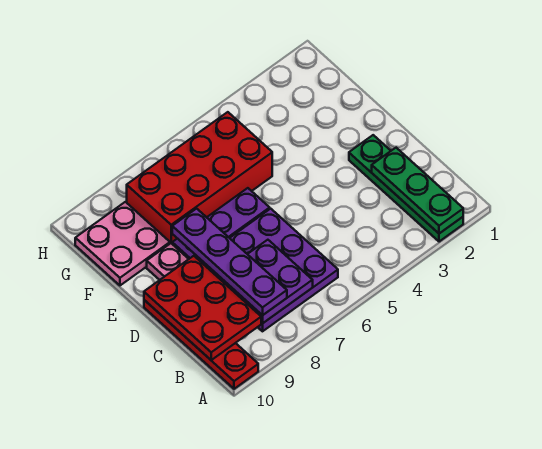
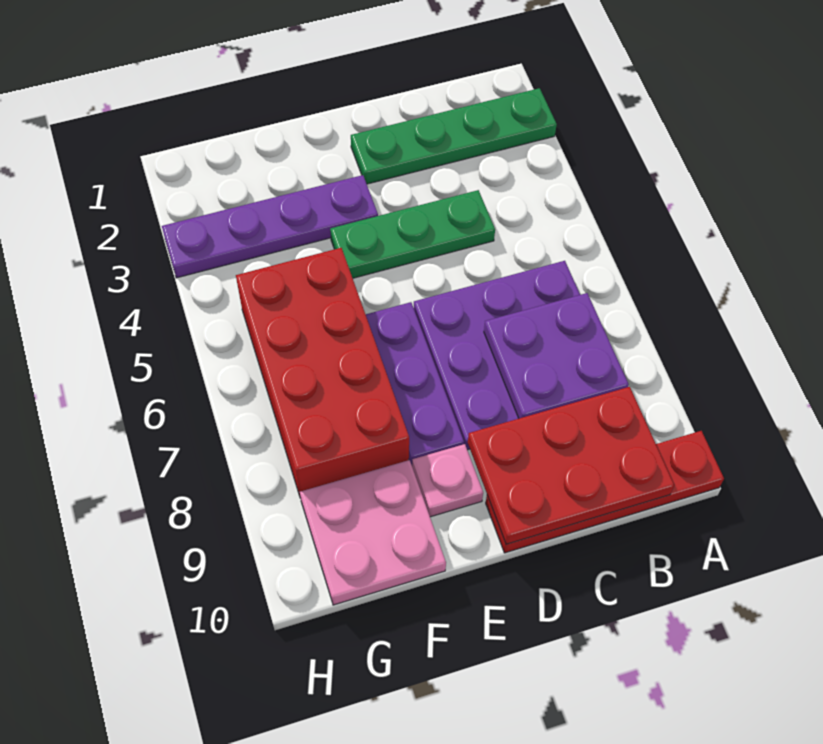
green 1x3 plate [372,148,463,234] -> green 1x3 plate moved to [330,190,495,278]
purple 1x4 plate [172,209,287,315] -> purple 1x4 plate moved to [162,175,378,278]

